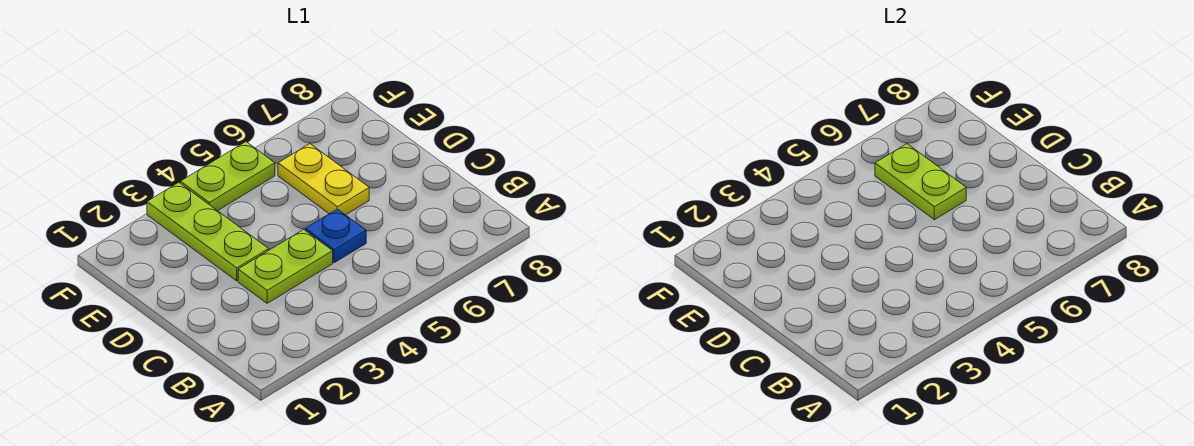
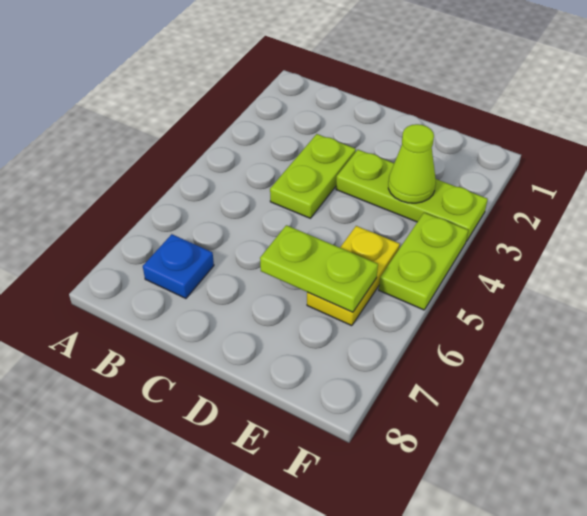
blue 1x1 plate [305,209,366,263] -> blue 1x1 plate moved to [143,234,214,298]
yellow 1x2 plate [278,144,369,215] -> yellow 1x2 plate turned to [307,226,400,326]
none -> lime 1x1 cone [388,124,436,203]

